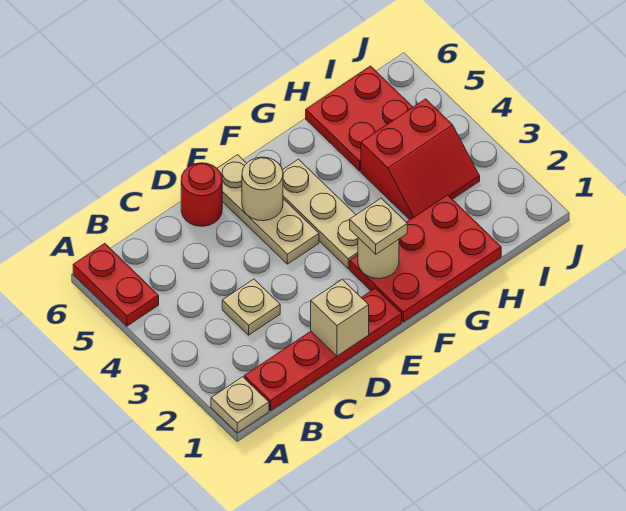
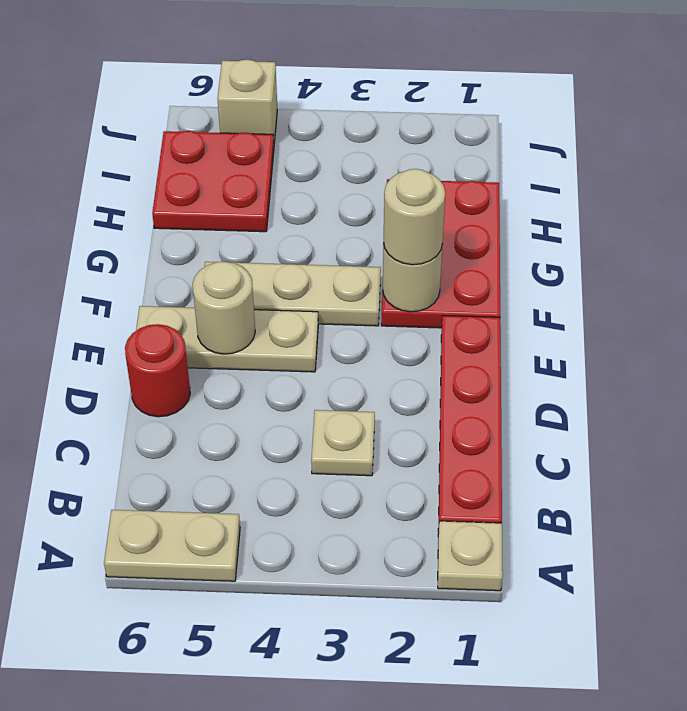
red 1x2 plate [73,243,159,326] -> tan 1x2 plate [104,510,240,581]
tan 1x1 brick [311,279,369,356] -> tan 1x1 brick moved to [218,60,277,143]
tan 1x1 plate [350,198,407,254] -> tan 1x1 round brick [384,169,445,265]
red 2x2 slope [361,99,480,220] -> none

